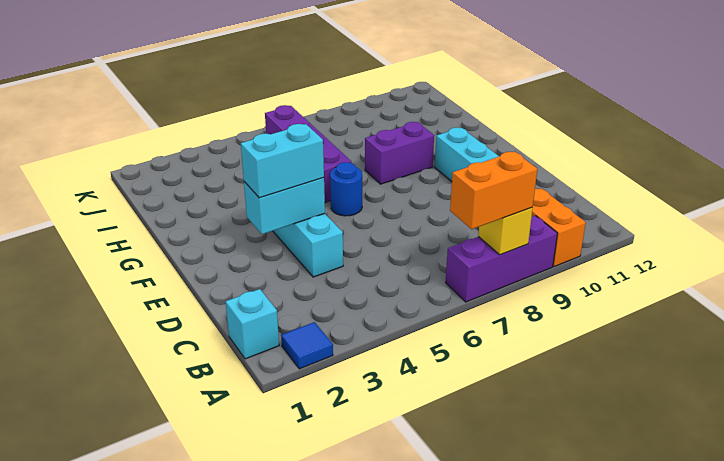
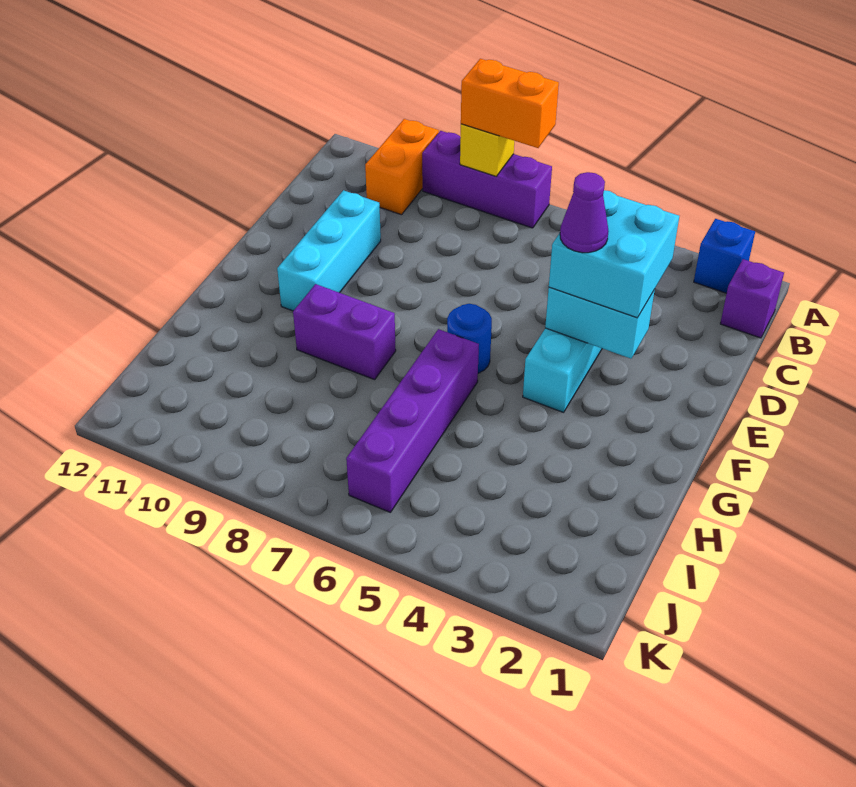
blue 1x1 tile [281,322,333,369] -> blue 1x1 brick [694,219,755,293]
cyan 1x1 brick [226,289,279,359] -> purple 1x1 brick [720,259,784,338]
cyan 1x2 brick [241,124,324,198] -> cyan 2x2 brick [549,190,679,318]
none -> purple 1x1 cone [560,172,609,253]

